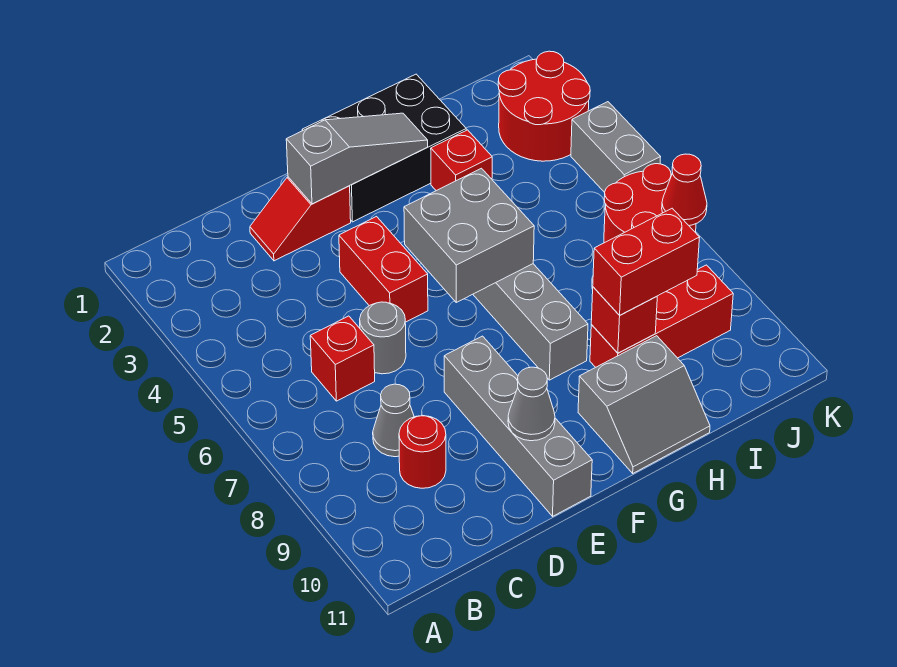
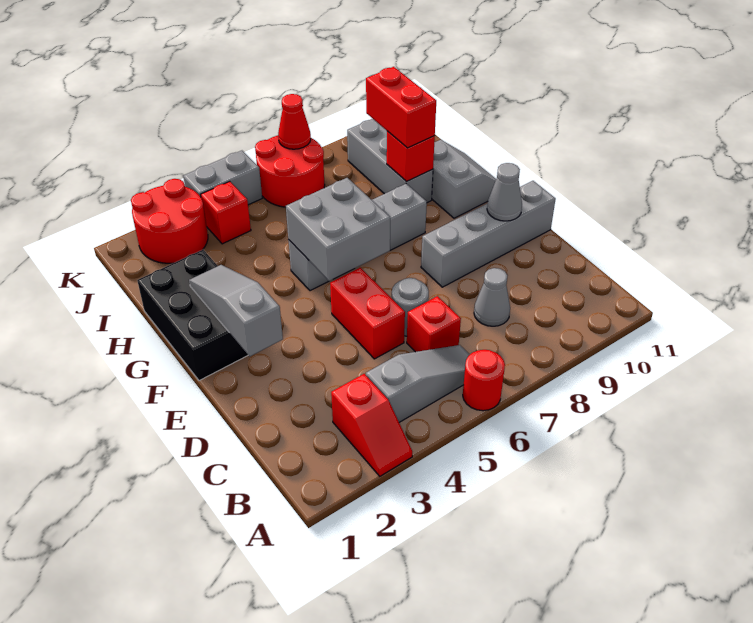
none -> grey 1x3 slope [366,345,470,422]
red 1x1 round brick [399,416,446,488] -> red 1x1 round brick moved to [463,350,505,411]
red 1x2 slope [250,177,351,261] -> red 1x2 slope moved to [331,374,412,476]
red 1x2 brick [339,217,428,322] -> red 1x2 brick turned to [330,268,405,359]
red 1x1 brick [431,130,492,191] -> red 1x1 brick moved to [201,181,251,244]
red 1x3 brick [590,265,733,367] -> grey 1x3 brick [347,119,433,203]

